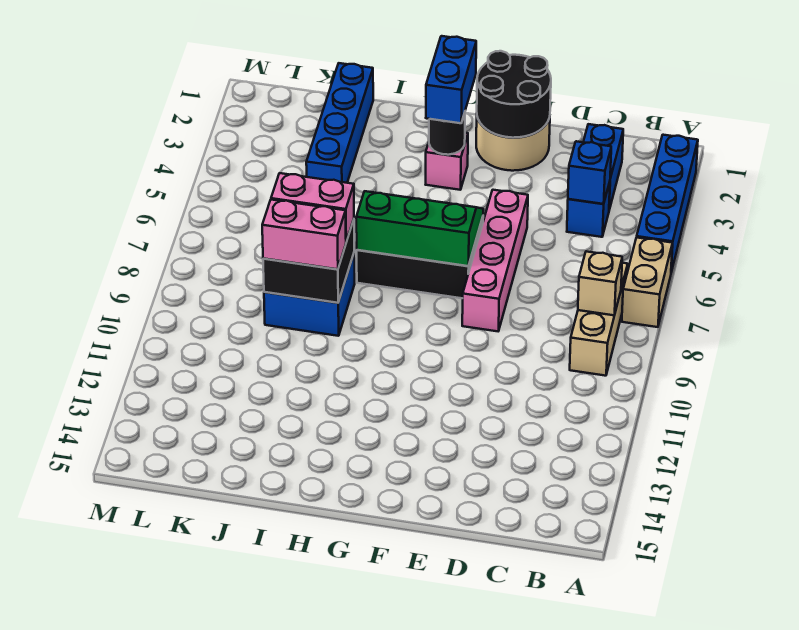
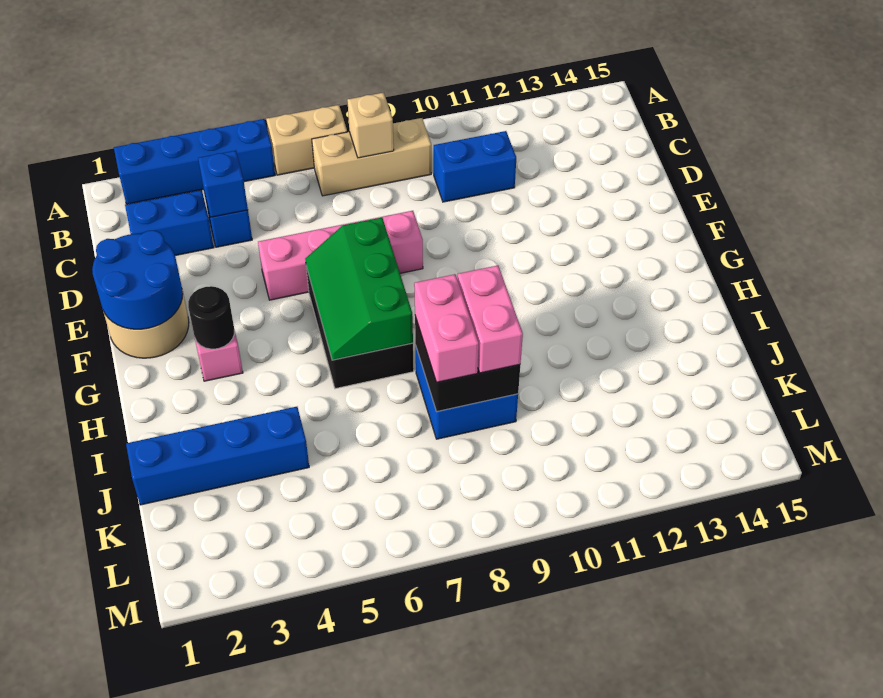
black 2x2 round brick [477,51,551,138] -> blue 2x2 round brick [92,231,183,329]
blue 1x2 brick [426,36,476,123] -> blue 1x2 brick moved to [434,131,516,202]

